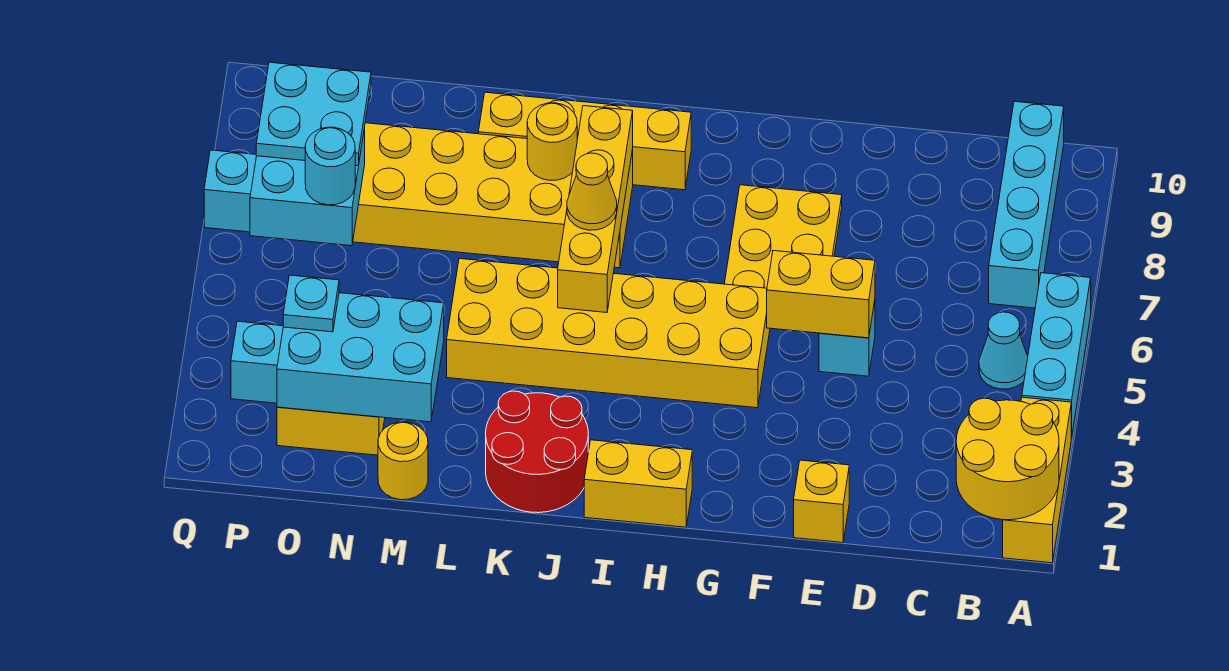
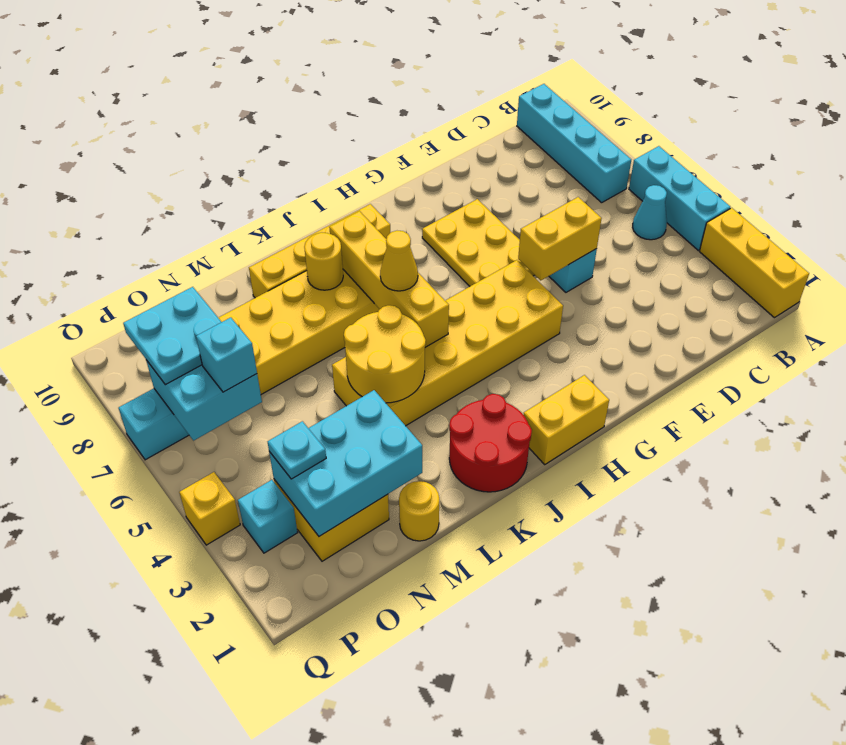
yellow 2x2 round brick [956,398,1059,520] -> yellow 2x2 round brick moved to [344,305,426,403]
yellow 1x1 brick [794,460,849,542] -> yellow 1x1 brick moved to [179,472,240,545]
cyan 1x1 round brick [305,127,355,205] -> cyan 1x1 brick [196,318,257,392]

